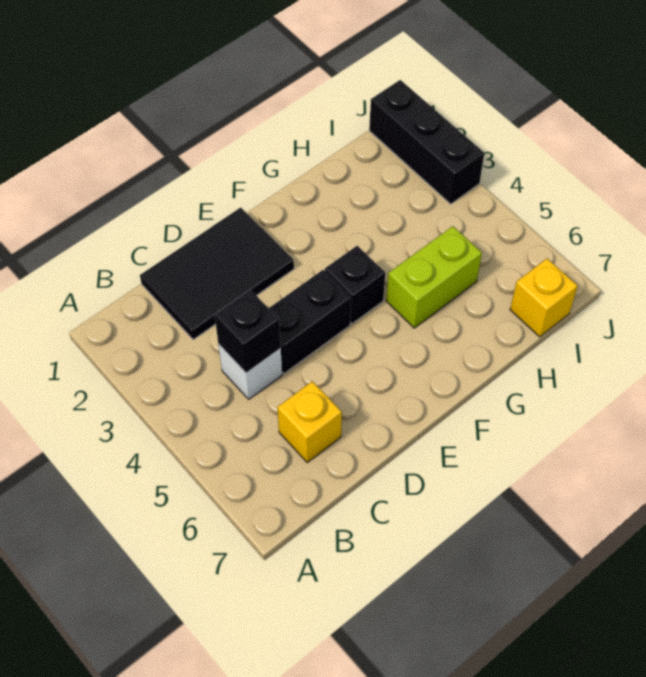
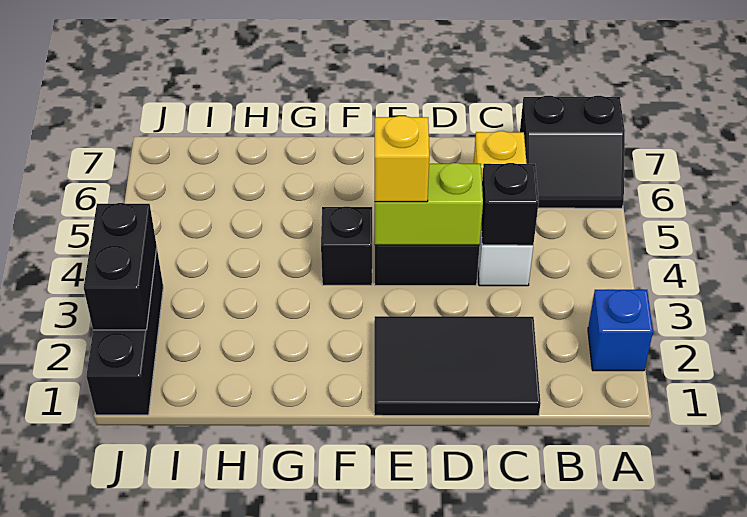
none -> blue 1x1 brick [588,290,653,371]
none -> black 2x2 slope [520,96,625,208]
lime 1x2 brick [386,226,482,328] -> lime 1x2 brick moved to [375,163,483,245]
yellow 1x1 brick [510,259,578,337] -> yellow 1x1 brick moved to [375,116,429,202]
none -> black 1x2 brick [84,203,157,330]

